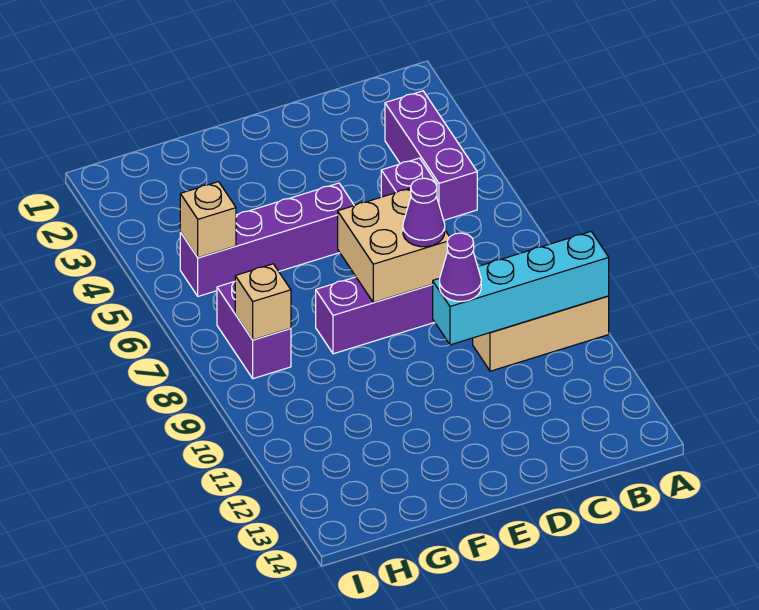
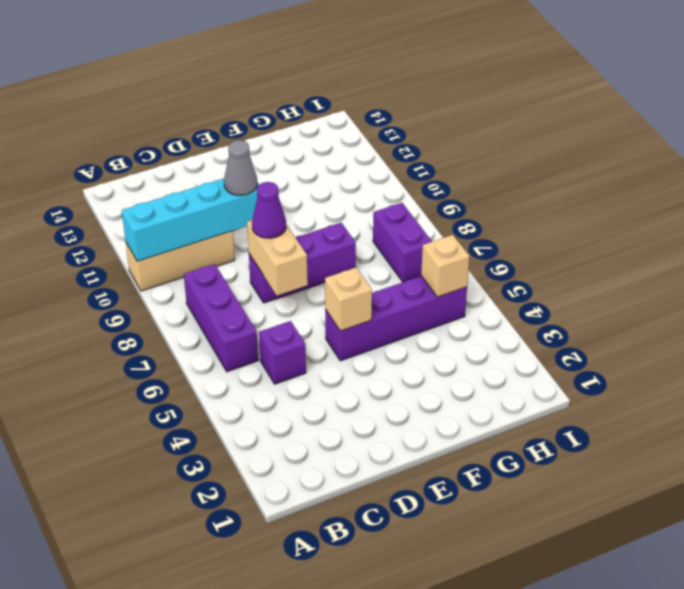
purple 1x3 brick [385,91,477,220] -> purple 1x3 brick moved to [184,264,258,372]
tan 2x2 brick [338,188,449,302] -> tan 1x2 brick [247,220,308,295]
purple 1x1 cone [440,233,481,301] -> grey 1x1 cone [224,140,257,195]
tan 1x1 brick [235,264,291,340] -> tan 1x1 brick moved to [325,268,372,331]

